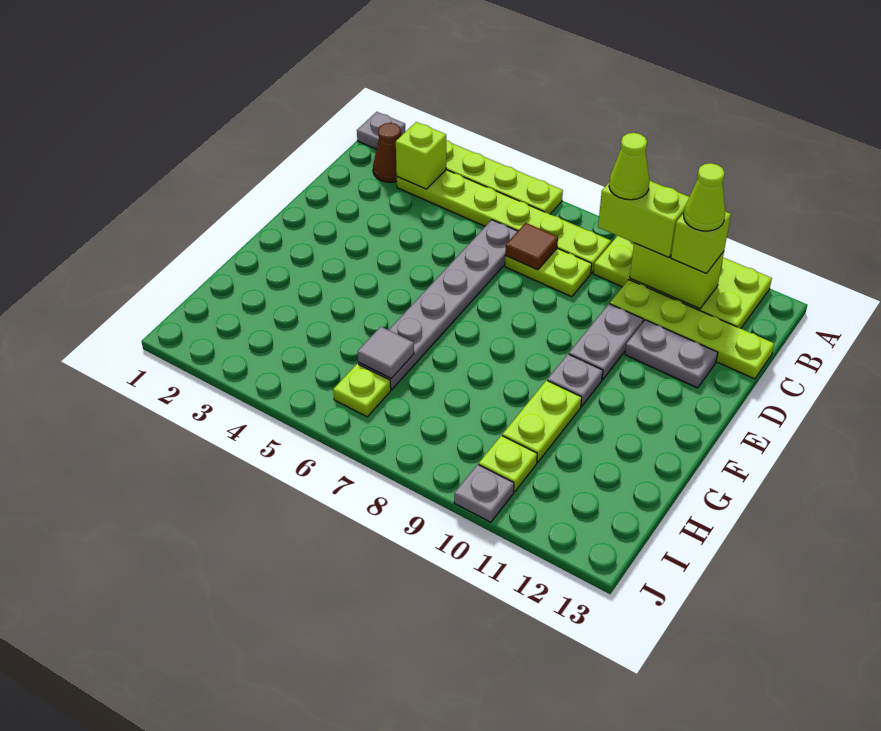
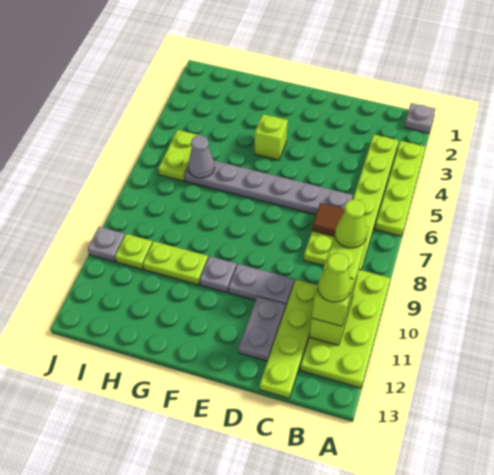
brown 1x1 cone [373,123,401,182] -> none
lime 1x1 brick [396,122,446,189] -> lime 1x1 brick moved to [255,114,288,160]
grey 1x1 tile [358,327,414,378] -> grey 1x1 cone [188,136,215,178]
lime 1x1 plate [333,364,391,417] -> lime 1x2 plate [158,130,201,181]

